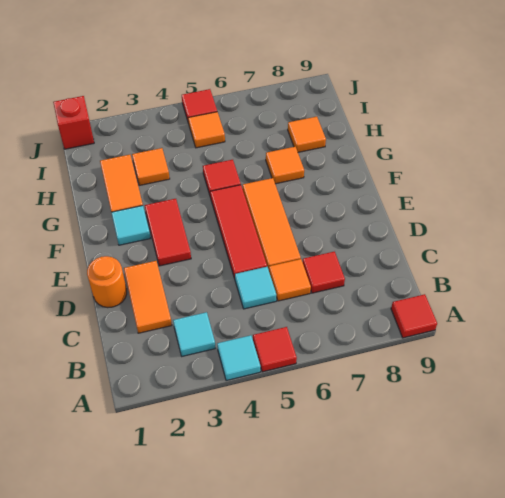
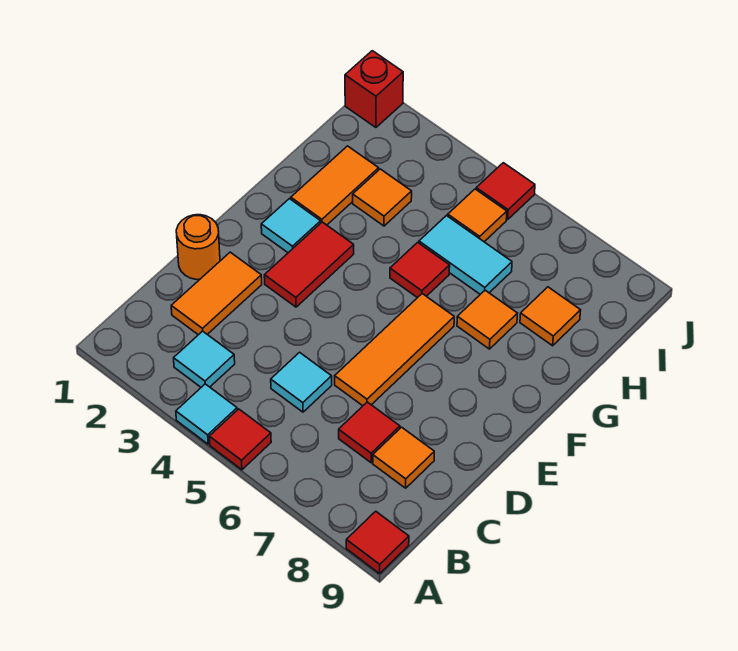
orange 1x1 tile [269,259,311,301] -> orange 1x1 tile moved to [373,427,434,488]
red 1x3 tile [210,185,267,278] -> none
none -> cyan 1x2 tile [419,216,512,294]

